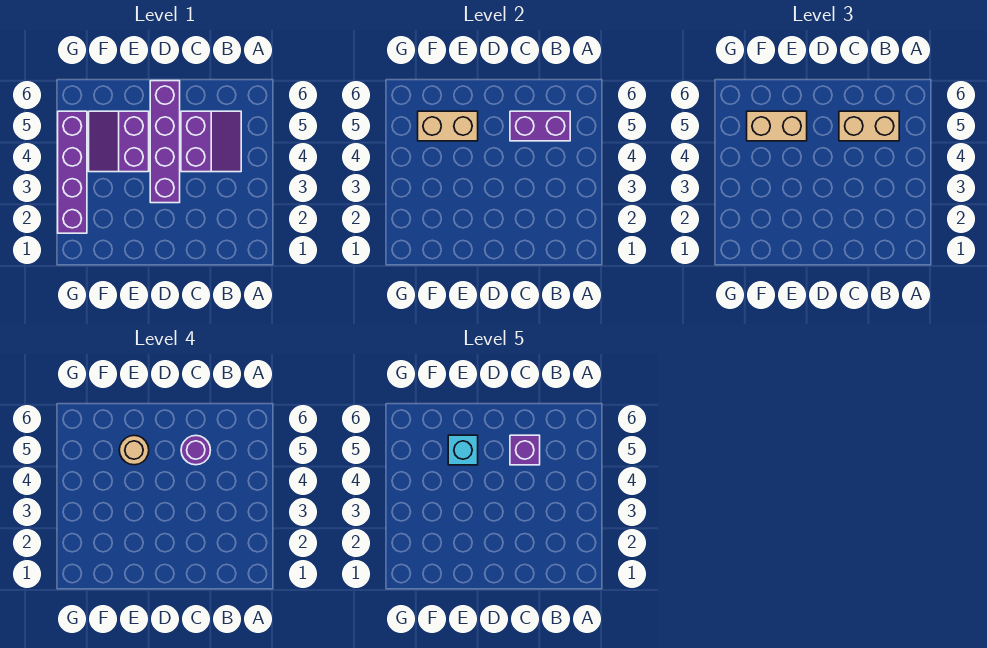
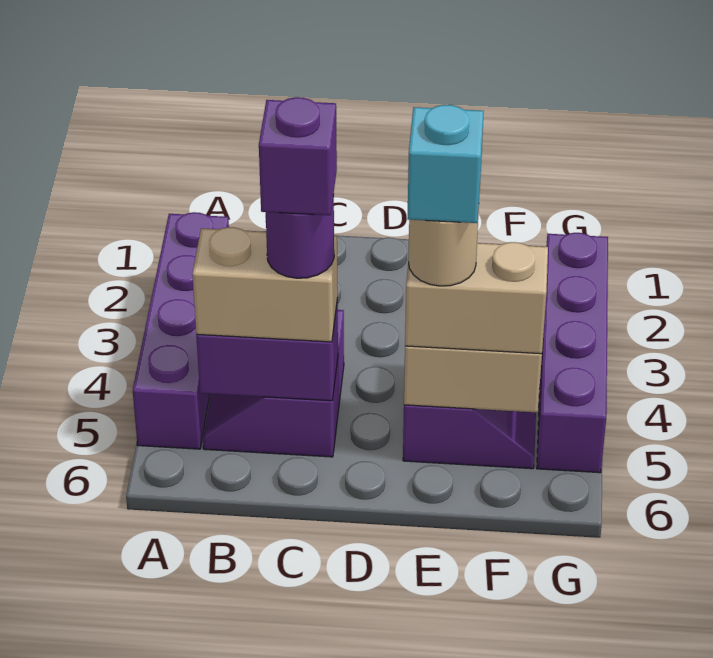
purple 1x4 brick [150,81,180,203] -> purple 1x4 brick moved to [133,212,229,449]

